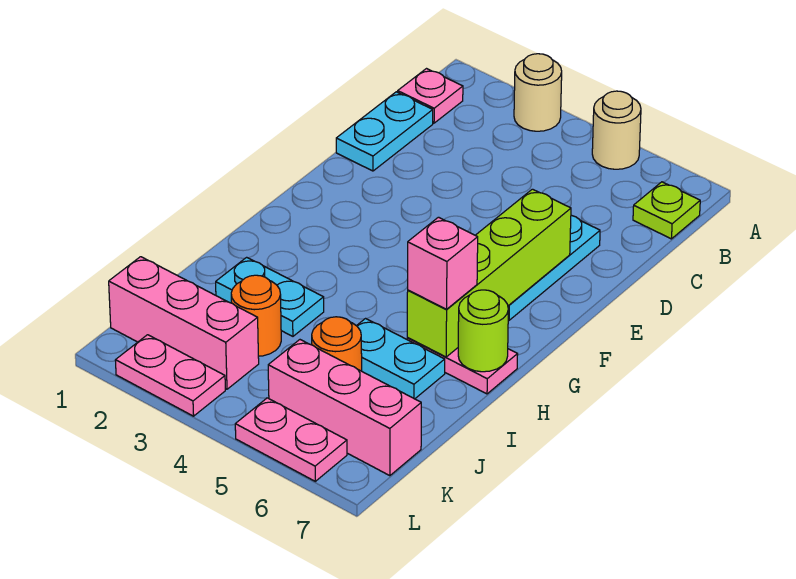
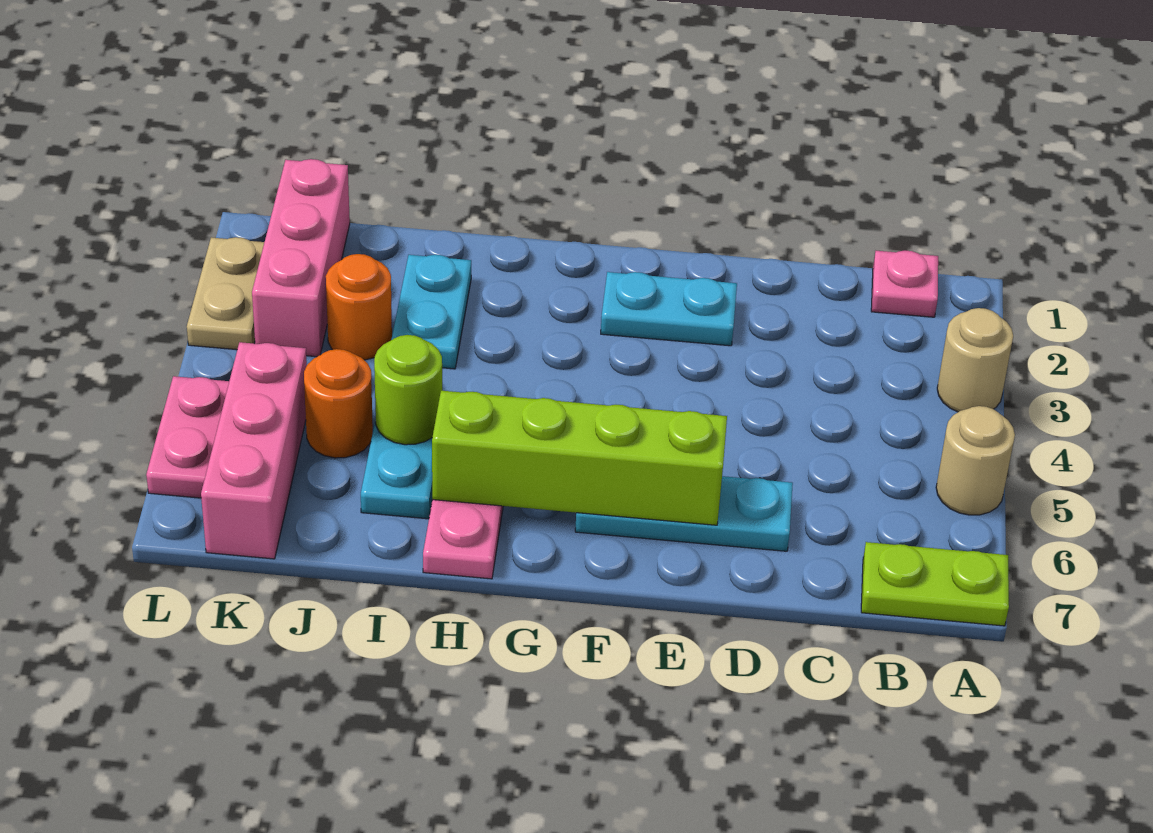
lime 1x1 plate [633,182,700,239] -> lime 1x2 plate [861,542,1009,626]
cyan 1x2 plate [336,92,433,171] -> cyan 1x2 plate moved to [601,272,737,346]
pink 1x1 brick [408,217,478,309] -> none
lime 1x1 round brick [458,290,508,372] -> lime 1x1 round brick moved to [374,335,442,445]
pink 1x2 plate [115,335,225,416] -> tan 1x2 plate [187,237,264,350]

